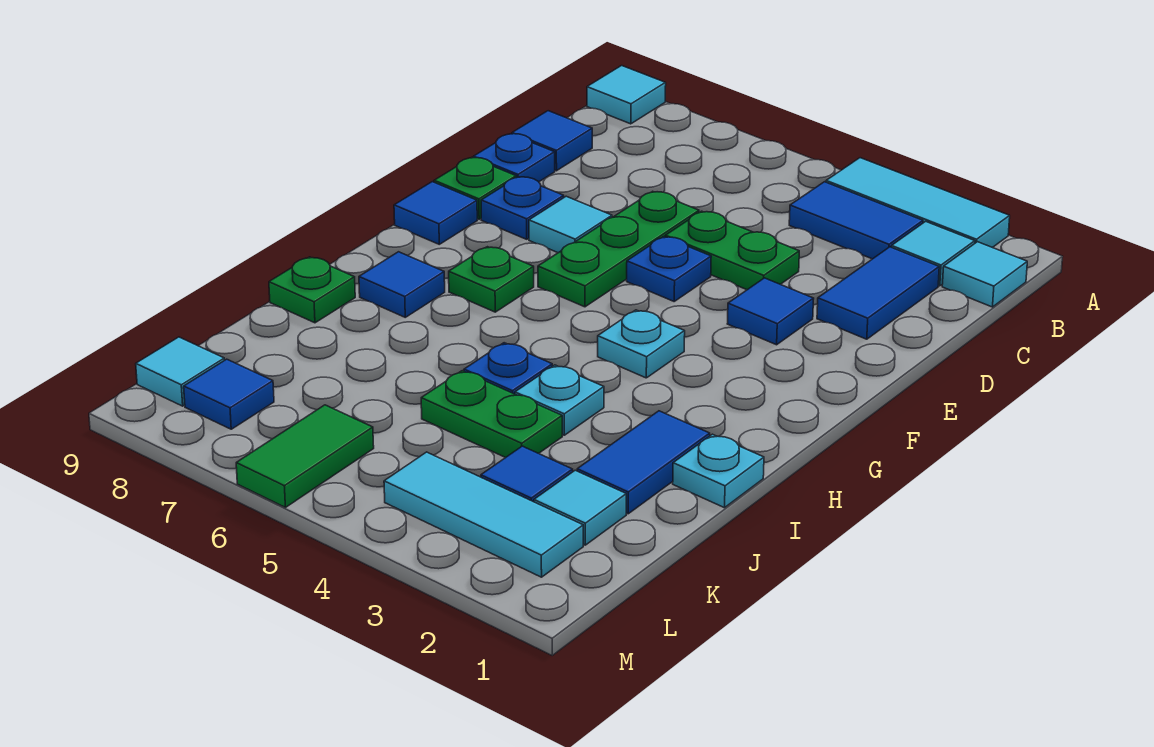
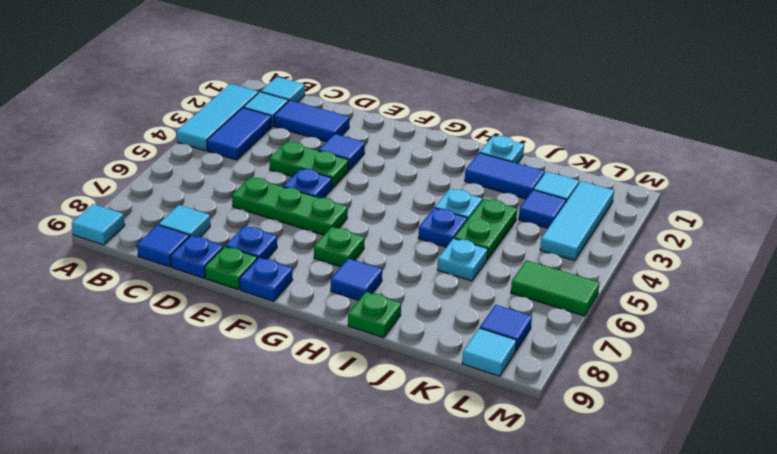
green 1x2 plate [665,211,799,290] -> green 1x2 plate turned to [269,142,348,188]
cyan 1x1 tile [529,196,612,253] -> cyan 1x1 tile moved to [159,205,210,237]
blue 1x1 tile [394,182,477,244] -> blue 1x1 plate [240,257,293,301]
cyan 1x1 plate [598,310,685,378] -> cyan 1x1 plate moved to [437,238,488,281]

